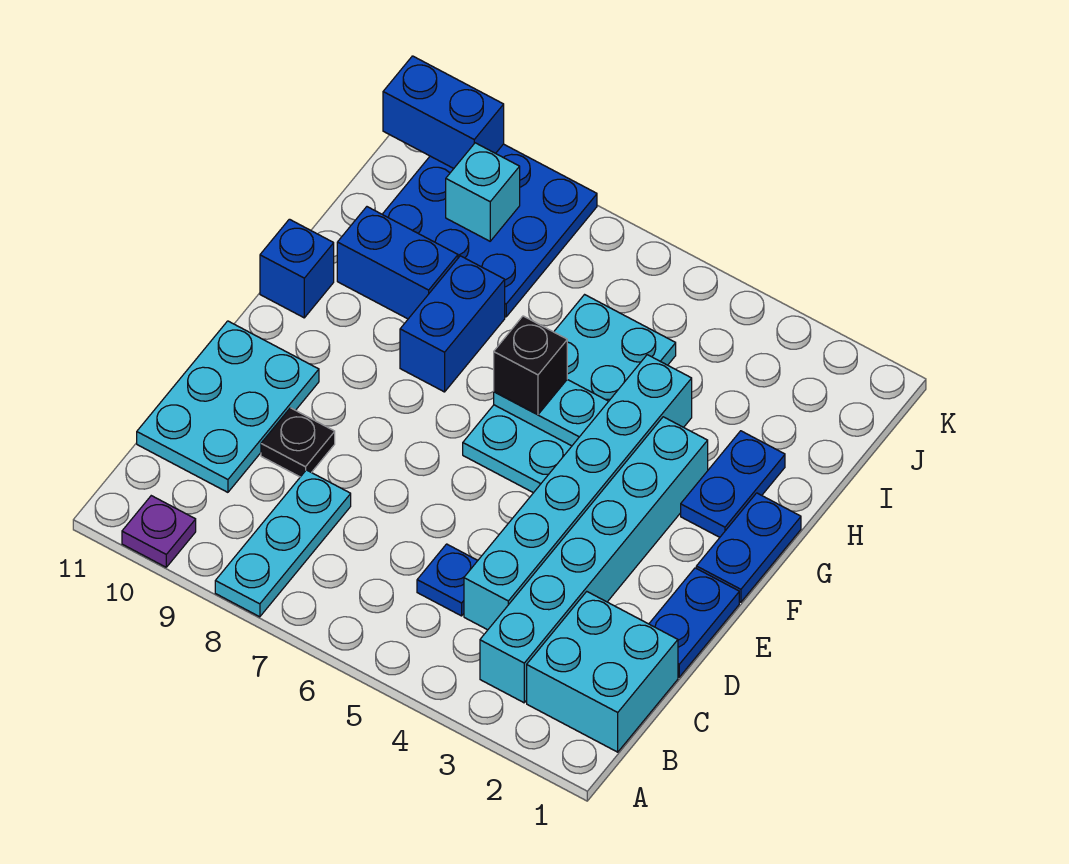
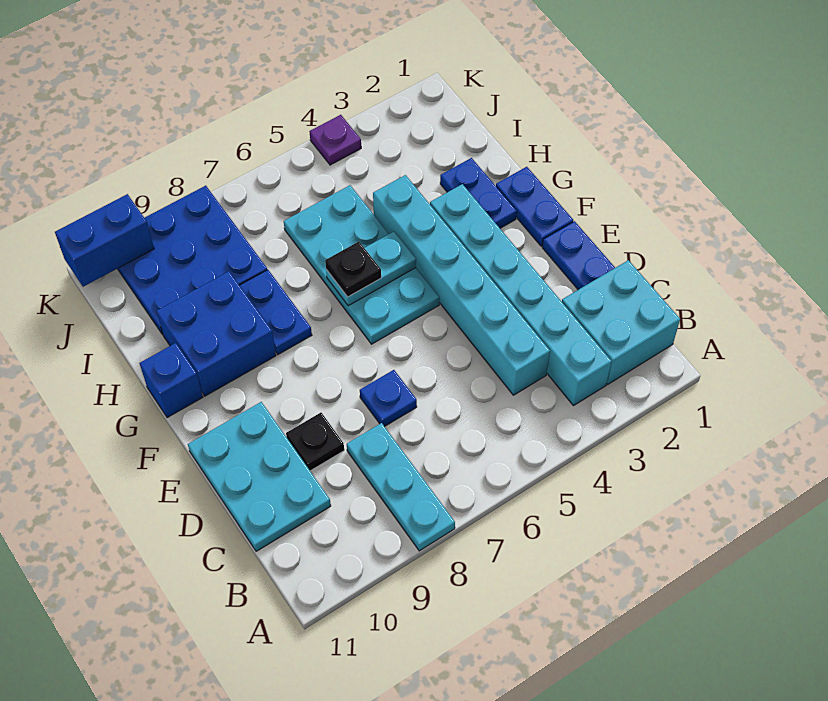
purple 1x1 plate [122,496,196,567] -> purple 1x1 plate moved to [310,115,361,165]
blue 1x1 plate [417,544,478,616] -> blue 1x1 plate moved to [360,370,417,426]
black 1x1 brick [494,316,567,414] -> black 1x1 plate [325,242,381,297]
blue 1x2 brick [400,256,505,392] -> blue 1x2 plate [239,270,312,354]
blue 1x2 brick [337,207,458,319] -> blue 2x2 brick [157,271,276,396]
cyan 1x1 brick [446,143,520,241] -> none

